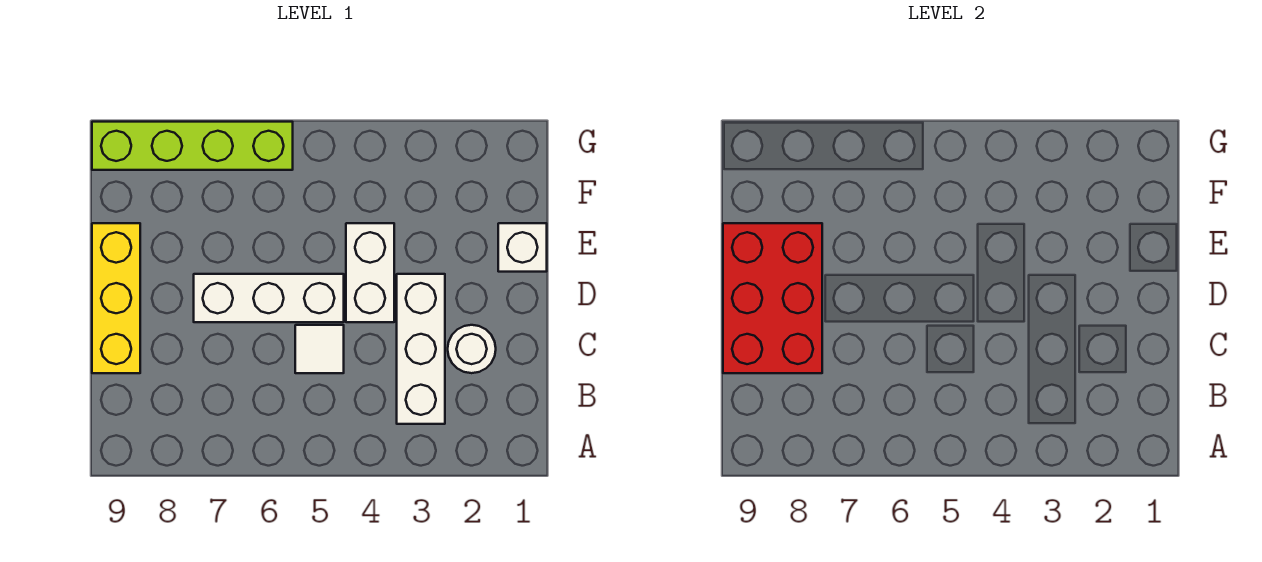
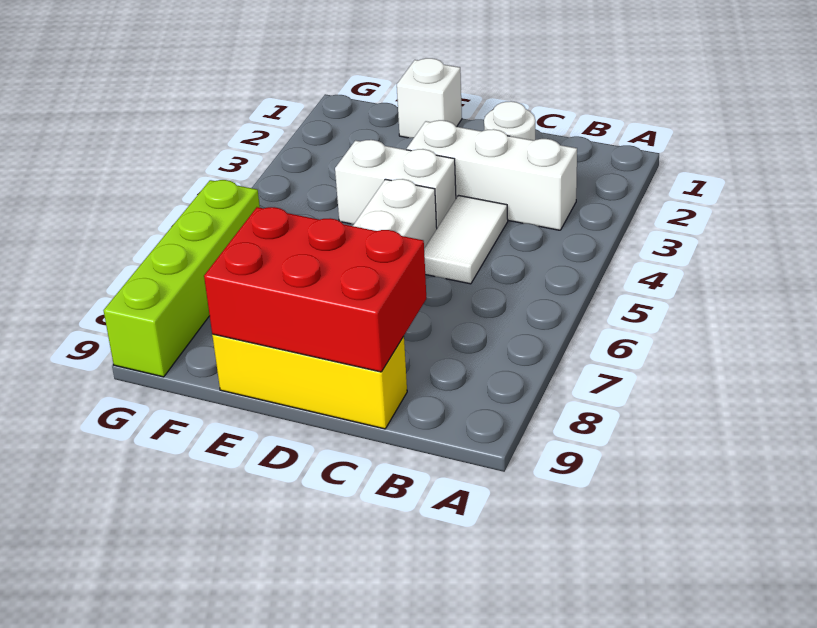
white 1x1 tile [295,325,344,373] -> white 1x2 tile [424,195,508,284]

